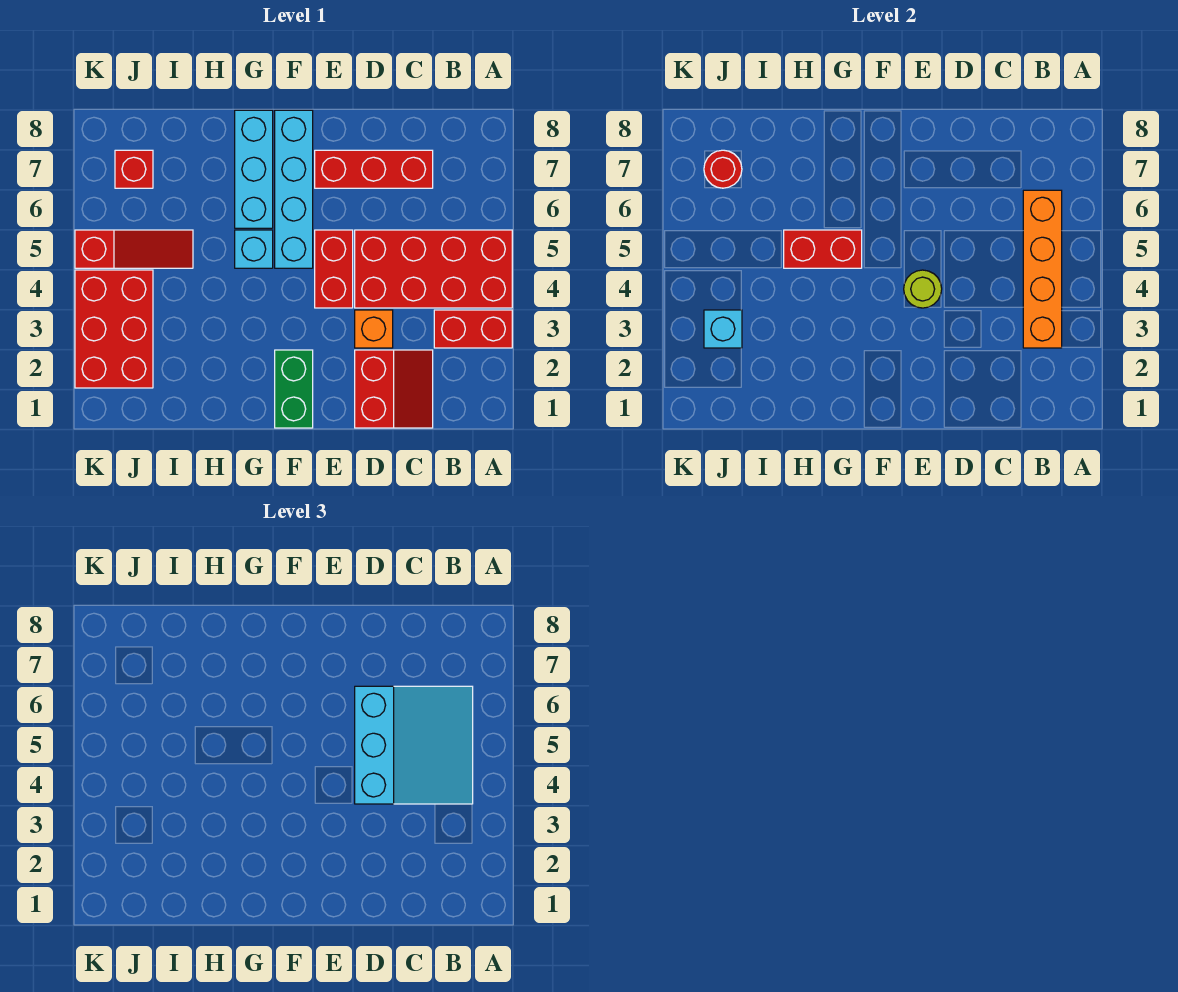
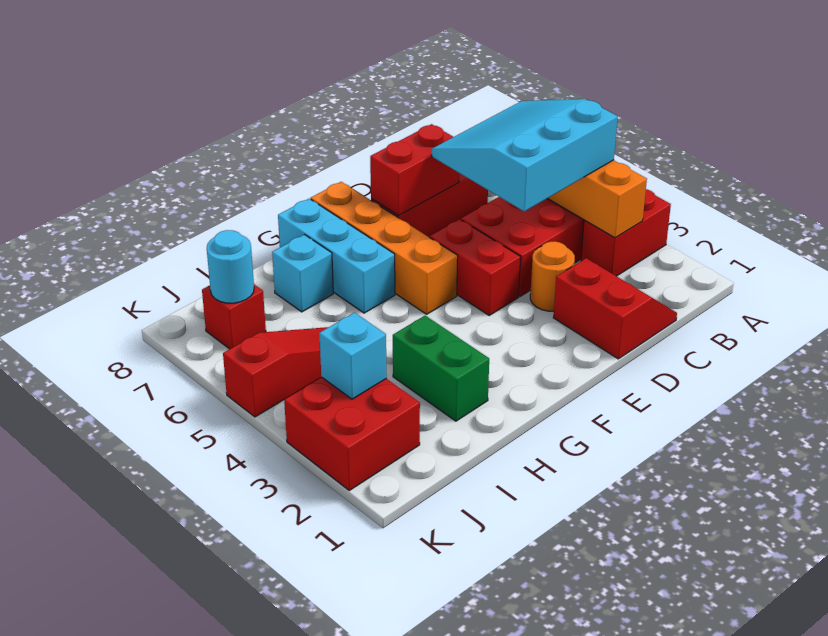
cyan 3x3 slope [355,686,473,804] -> cyan 3x3 slope turned to [432,99,618,211]
orange 1x1 brick [355,310,393,348] -> orange 1x1 round brick [530,241,575,311]
lime 1x1 round brick [904,270,942,308] -> none
green 1x2 brick [275,350,313,428] -> green 1x2 brick moved to [393,316,489,421]
cyan 1x4 brick [275,110,313,268] -> orange 1x4 brick [311,182,458,314]
cyan 1x1 brick [235,230,273,268] -> cyan 1x1 brick moved to [272,235,333,312]
red 1x2 brick [784,230,862,268] -> red 1x2 brick moved to [370,124,459,216]
red 2x3 brick [75,270,153,388] -> red 2x2 brick [284,377,420,490]
red 1x1 round brick [704,150,742,188] -> cyan 1x1 round brick [207,230,254,303]

